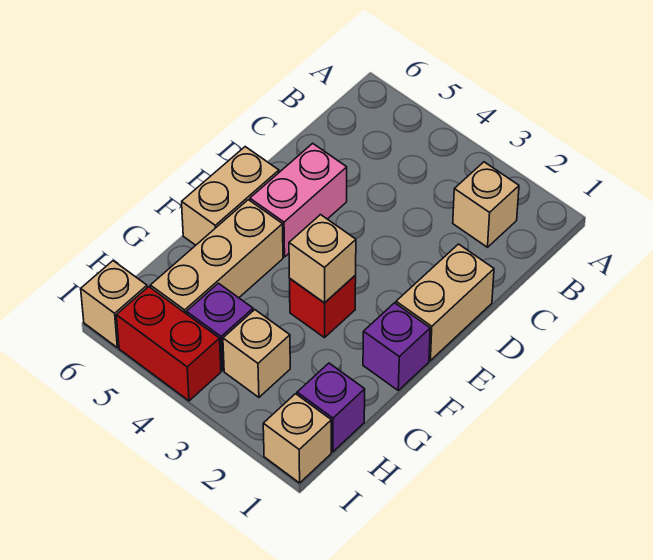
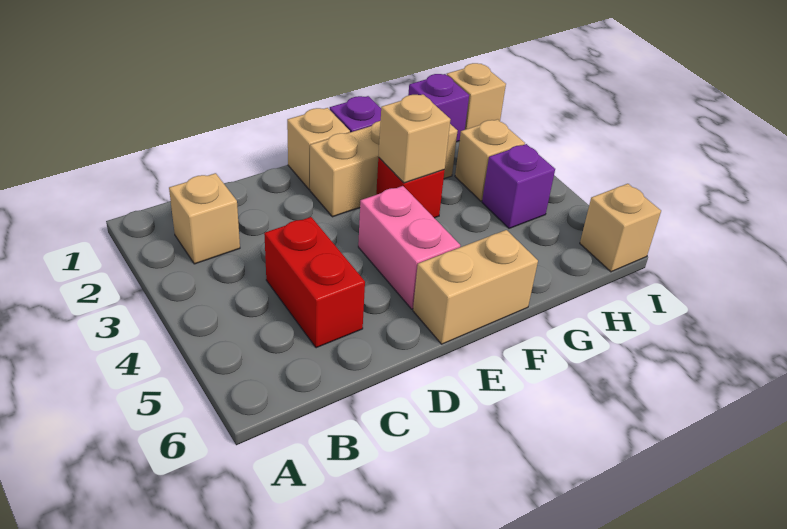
tan 1x2 brick [396,244,494,360] -> tan 1x1 brick [287,108,350,190]
pink 1x2 brick [250,143,347,257] -> pink 1x2 brick turned to [358,186,460,309]
tan 1x3 brick [150,200,283,314] -> tan 1x3 brick moved to [310,121,457,217]
red 1x2 brick [116,287,221,401] -> red 1x2 brick moved to [264,217,365,348]

